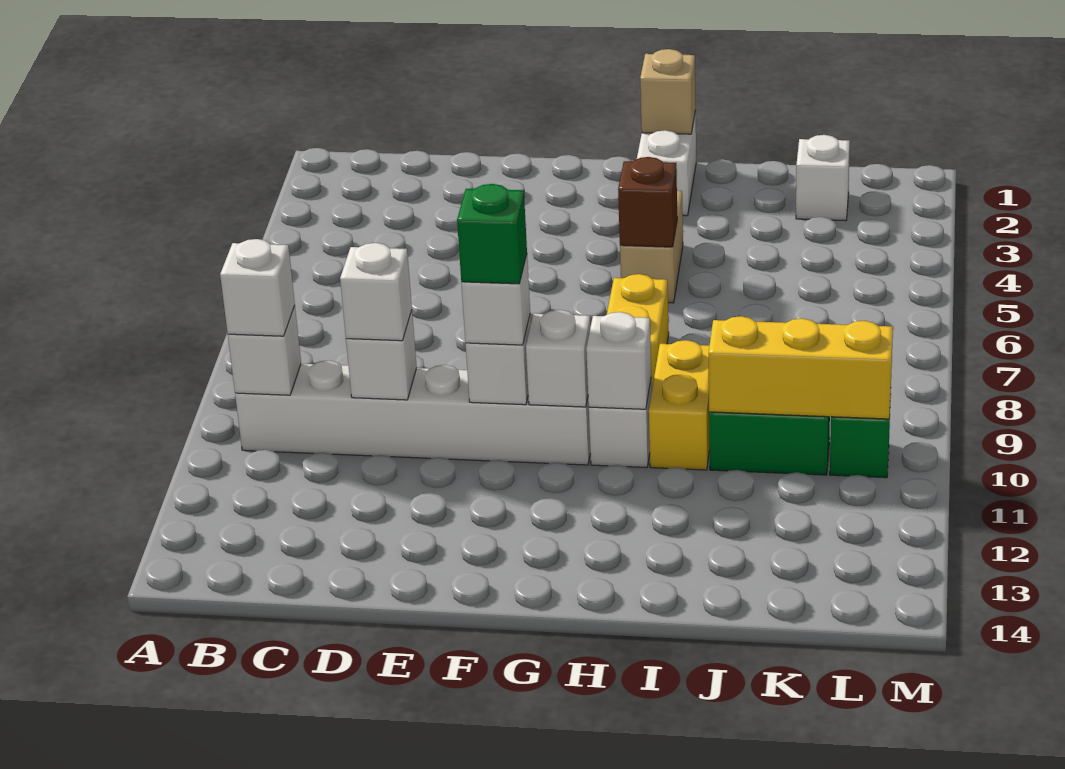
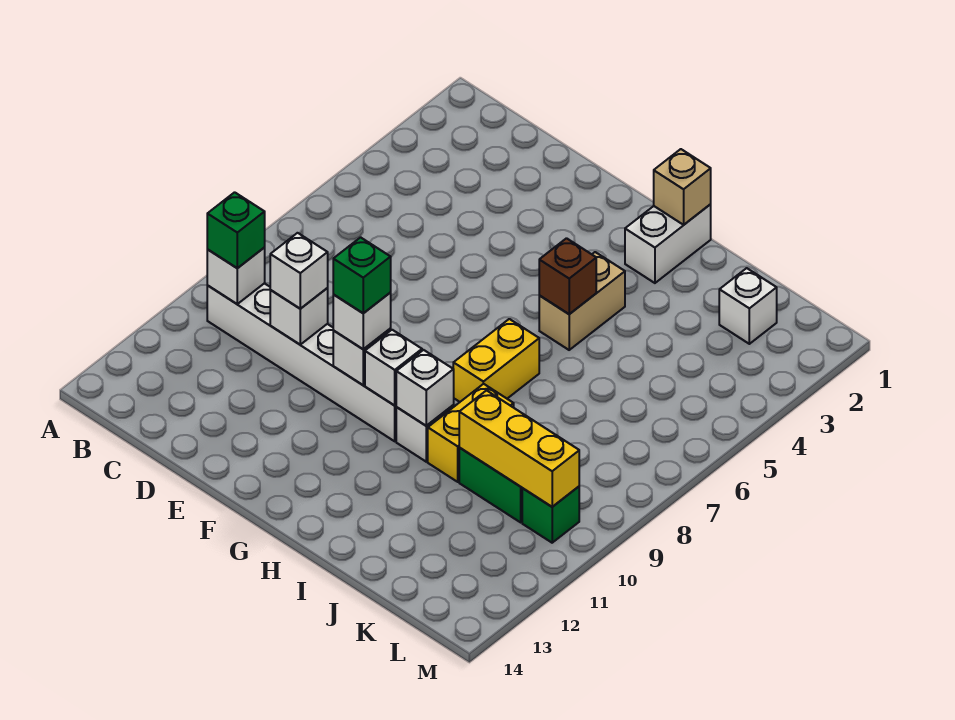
white 1x1 brick [220,239,295,336] -> green 1x1 brick [207,192,265,268]

